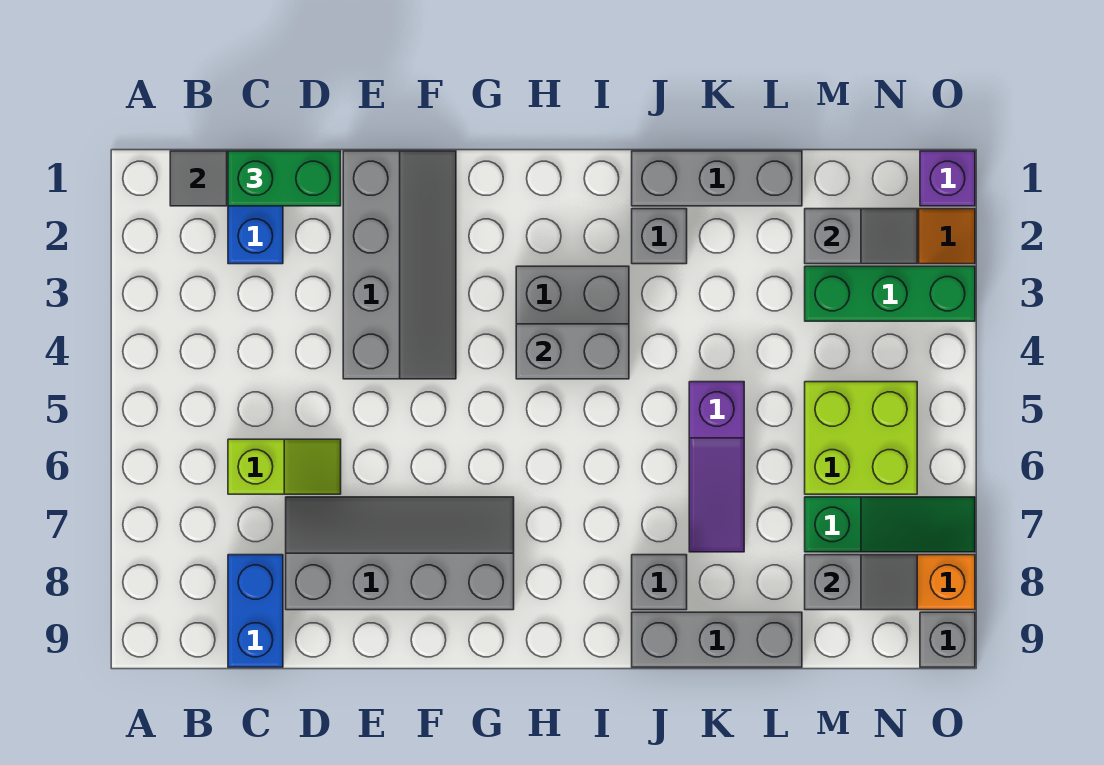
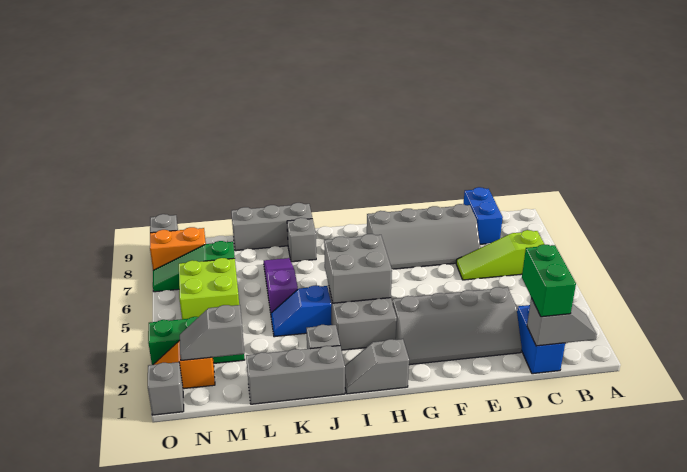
green 1x2 brick [228,151,341,206] -> green 1x2 brick turned to [522,244,576,317]
lime 1x2 slope [228,439,341,494] -> lime 1x3 slope [456,230,544,280]
grey 2x4 slope [343,151,456,379] -> grey 2x4 slope turned to [392,287,522,365]
grey 1x2 brick [516,324,629,379] -> grey 2x2 brick [324,234,392,303]
none -> blue 1x2 slope [271,286,332,337]
grey 1x2 slope [805,555,917,610] -> grey 1x2 slope moved to [345,339,409,394]
purple 1x1 brick [920,151,975,206] -> grey 1x1 brick [148,362,184,415]

